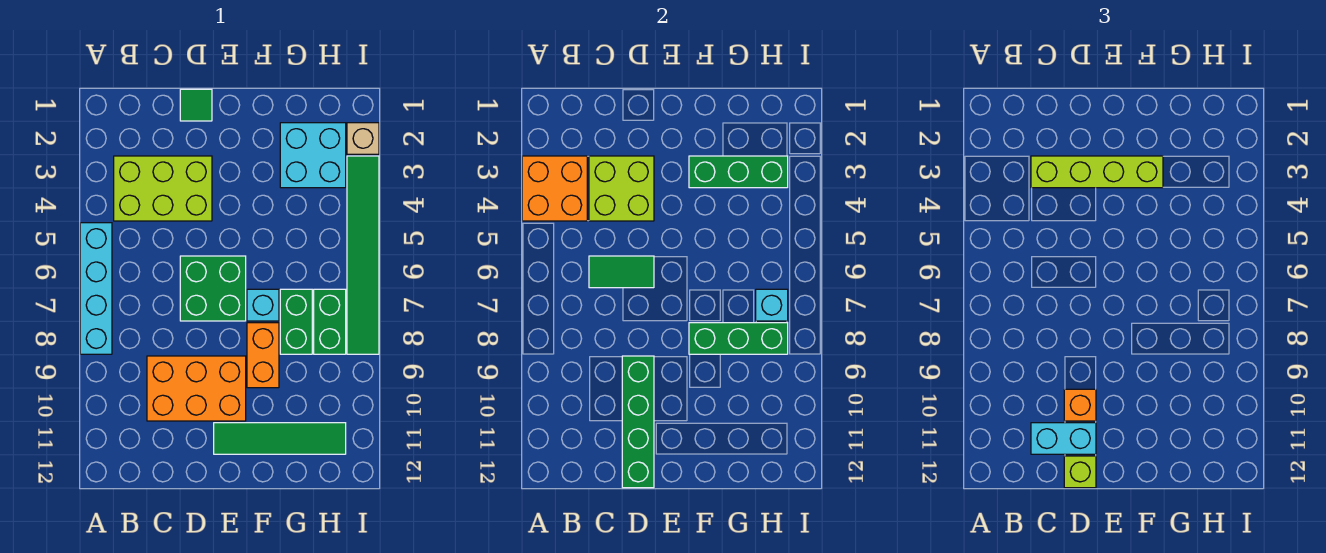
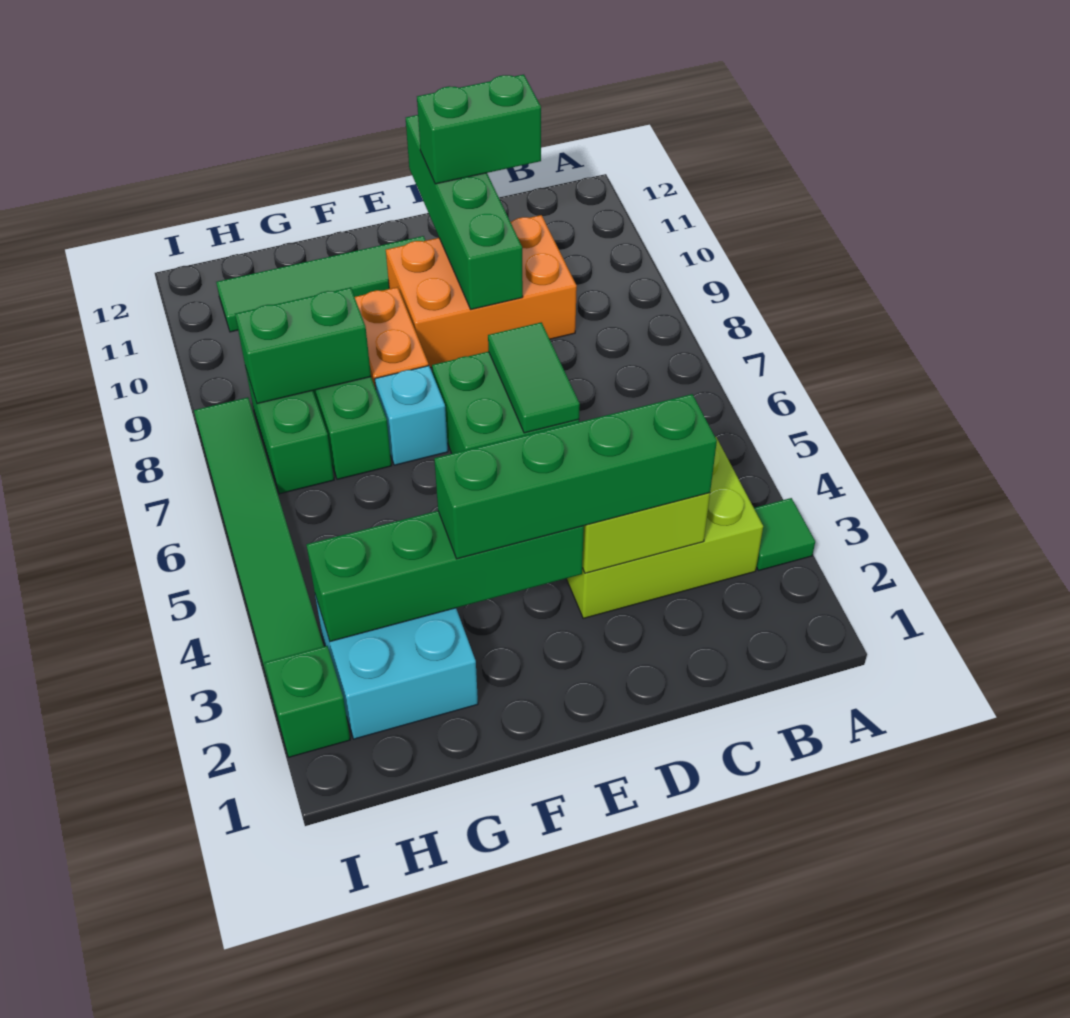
orange 2x2 brick [522,156,587,221] -> none
cyan 1x4 brick [80,223,112,354] -> none
lime 1x4 brick [1031,156,1163,188] -> green 1x4 brick [434,394,717,559]
green 1x2 tile [589,256,654,288] -> green 1x2 tile turned to [488,322,580,433]
cyan 1x2 brick [1031,423,1096,454] -> green 1x2 brick [417,75,541,184]
green 1x1 tile [180,89,212,121] -> green 1x1 tile moved to [754,498,815,571]
orange 1x1 brick [1064,389,1096,421] -> none
lime 1x1 brick [1064,456,1096,488] -> none
green 1x3 brick [689,156,788,188] -> green 1x4 brick [307,511,584,641]
green 1x3 brick [689,323,788,354] -> green 1x2 brick [235,288,371,404]
cyan 1x1 brick [756,289,788,321] -> none
tan 1x1 brick [347,123,379,154] -> green 1x1 brick [265,646,350,757]

